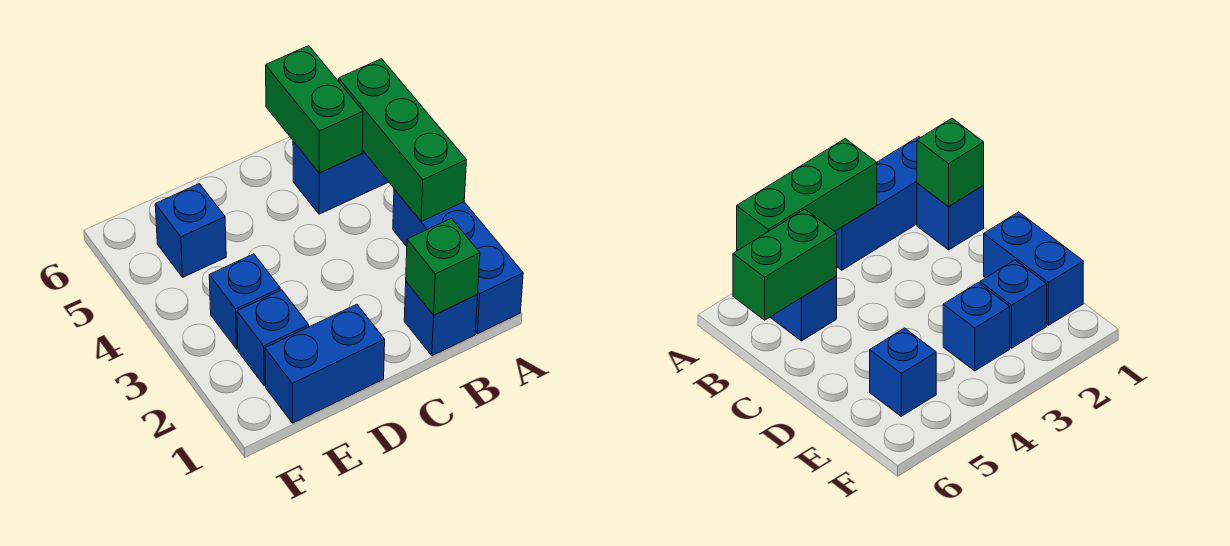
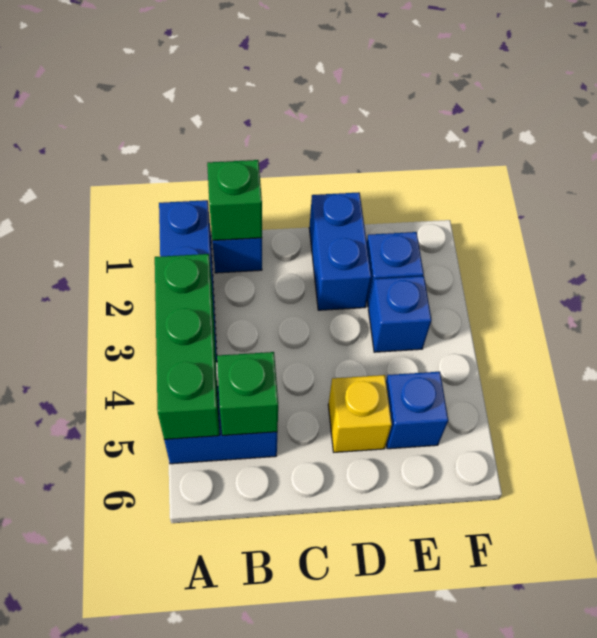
green 1x2 brick [266,46,363,173] -> green 1x1 brick [217,352,278,436]
blue 1x2 brick [265,304,385,423] -> blue 1x2 brick turned to [309,193,371,310]
none -> yellow 1x1 brick [328,375,392,452]

